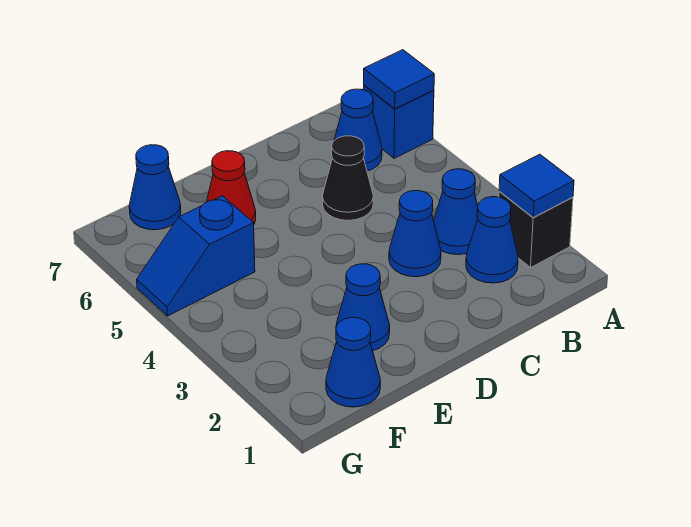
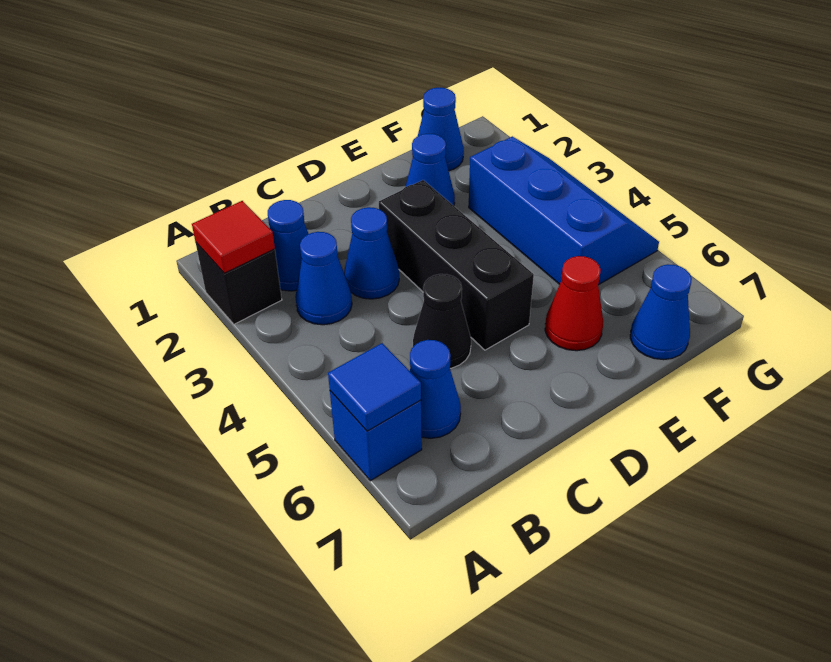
blue 1x1 tile [499,154,574,217] -> red 1x1 tile [192,201,275,273]
none -> black 1x3 brick [379,180,534,350]
blue 1x2 slope [137,196,255,316] -> blue 2x3 slope [469,136,659,285]

